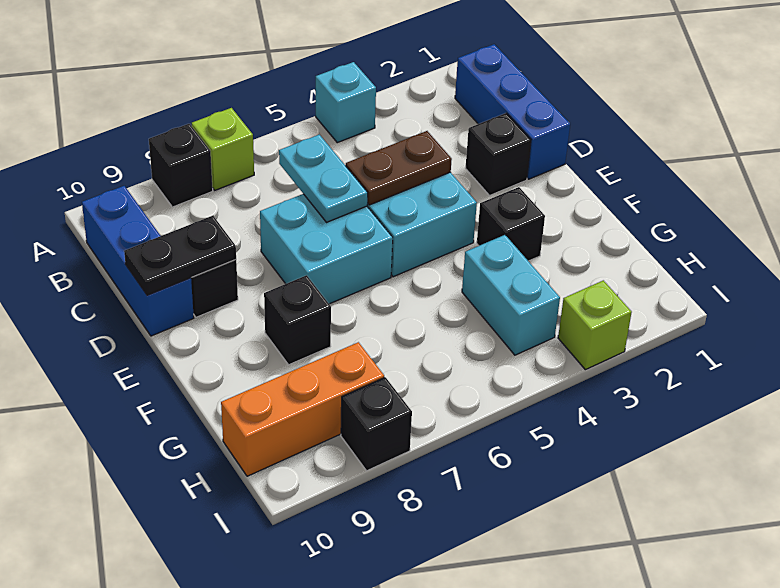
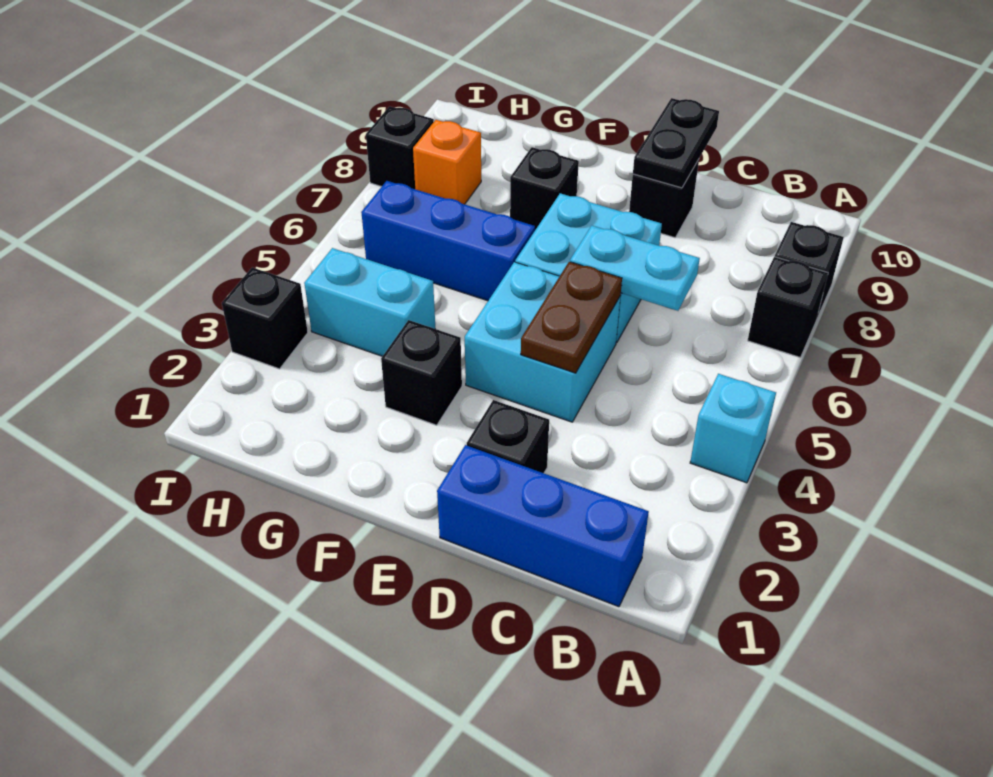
lime 1x1 brick [192,108,254,190] -> black 1x1 brick [748,257,828,357]
blue 1x3 brick [82,186,194,336] -> blue 1x3 brick moved to [361,181,535,301]
orange 1x3 brick [221,342,384,476] -> orange 1x1 brick [413,120,481,204]
lime 1x1 brick [558,280,632,370] -> black 1x1 brick [222,267,308,369]

